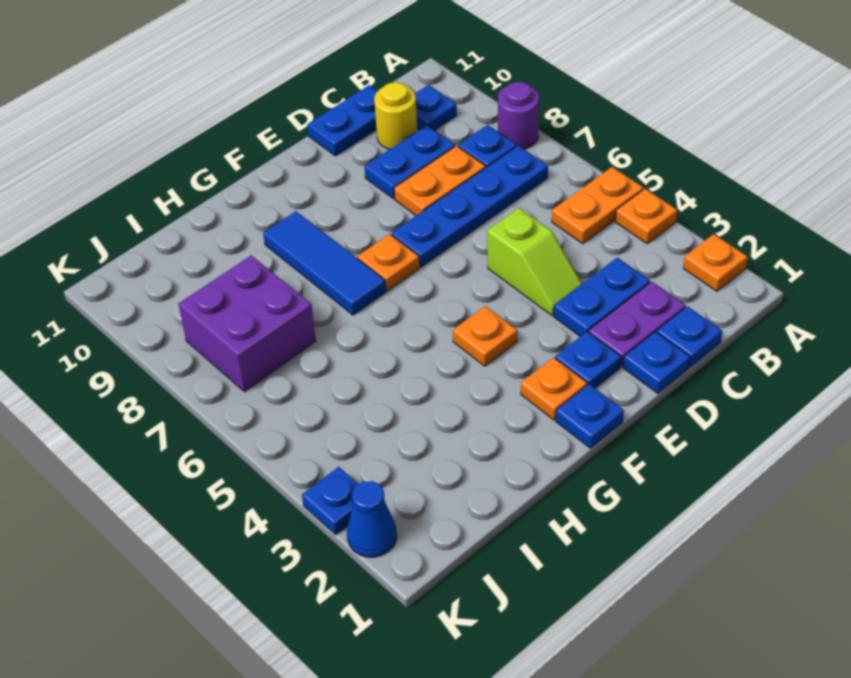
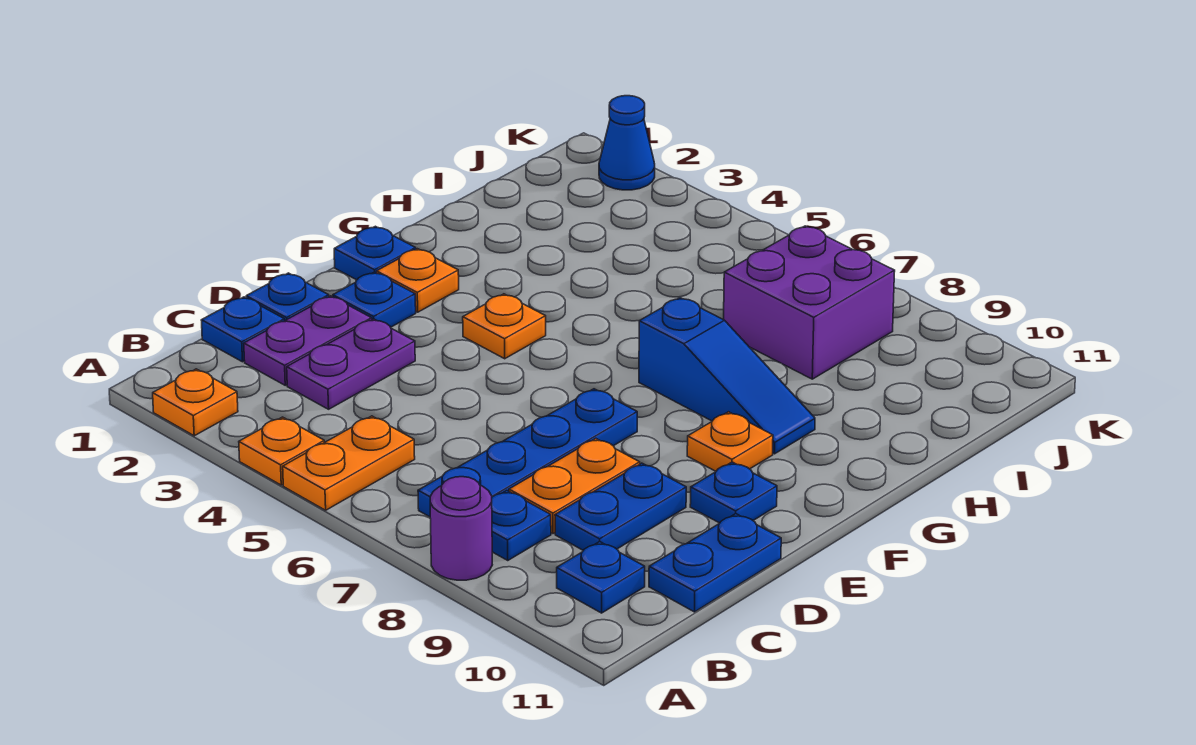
blue 1x2 plate [554,258,650,337] -> purple 1x2 plate [287,319,415,409]
yellow 1x1 round brick [374,82,417,149] -> none
lime 1x2 slope [487,208,582,316] -> none
orange 1x1 plate [357,234,420,291] -> orange 1x1 plate moved to [687,412,773,471]
blue 1x3 tile [263,211,386,315] -> blue 1x3 slope [639,298,815,454]
blue 1x1 plate [302,467,358,534] -> blue 1x1 plate moved to [690,462,777,523]

